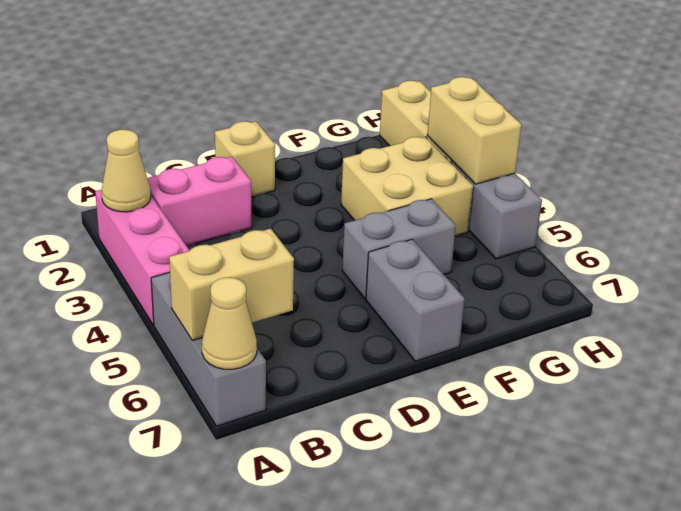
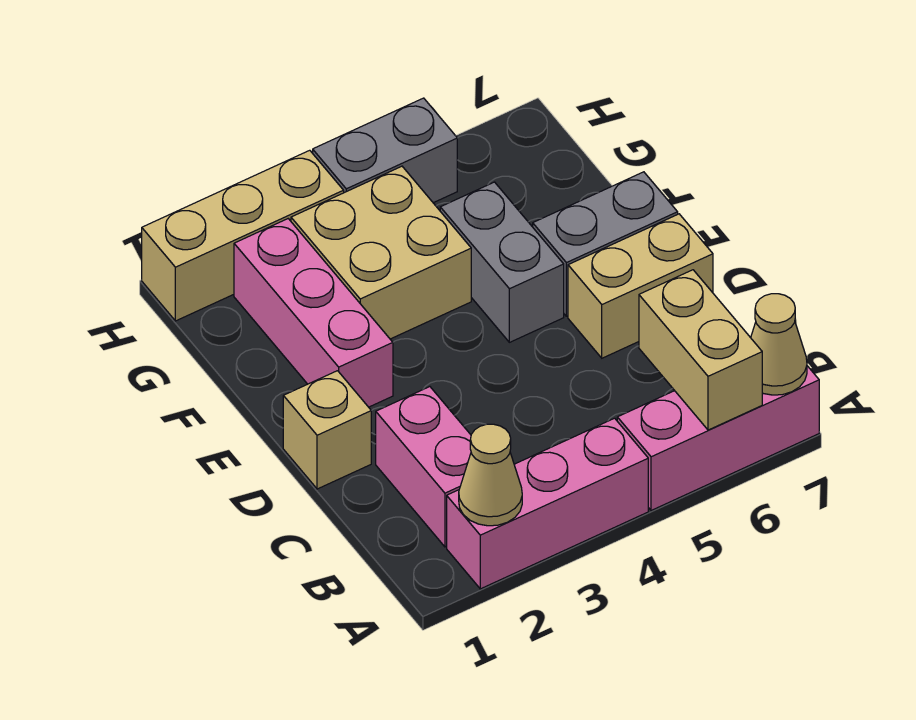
grey 1x3 brick [151,272,266,426] -> pink 1x3 brick [617,366,819,511]
none -> pink 1x3 brick [234,219,393,407]
tan 1x2 brick [427,77,521,184] -> tan 1x2 brick moved to [568,214,713,358]

